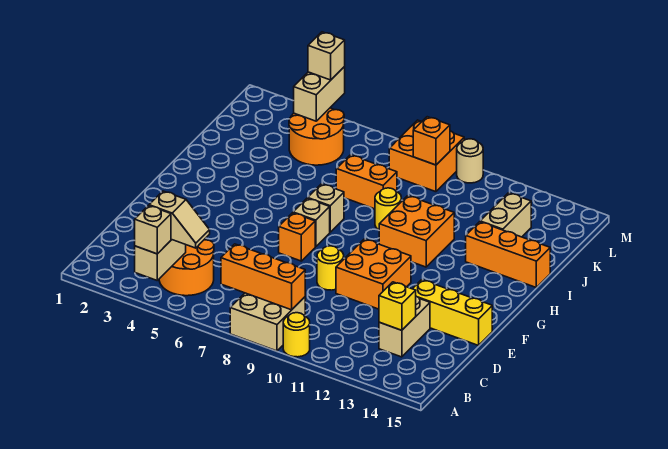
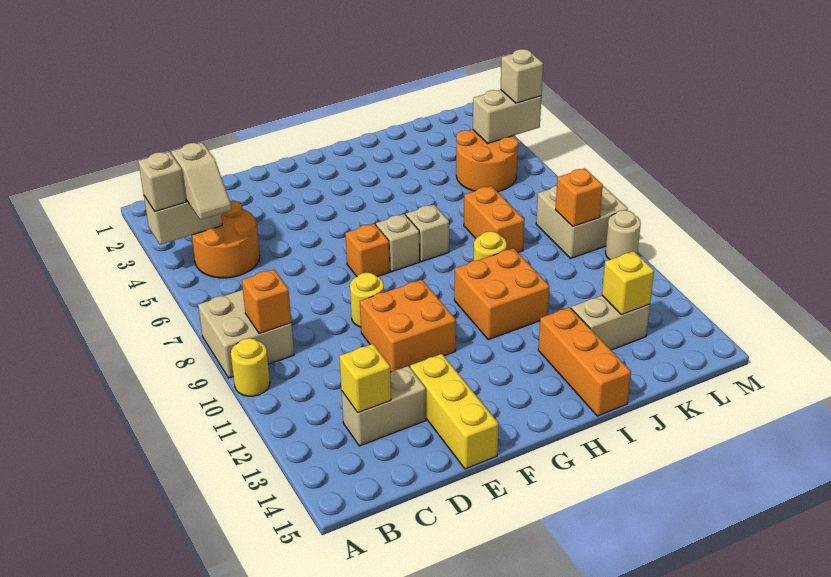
orange 1x3 brick [221,244,305,310] -> orange 1x1 brick [242,269,291,334]
none -> yellow 1x1 brick [602,251,654,315]
orange 2x2 brick [389,120,464,192] -> tan 2x2 brick [536,186,628,258]

